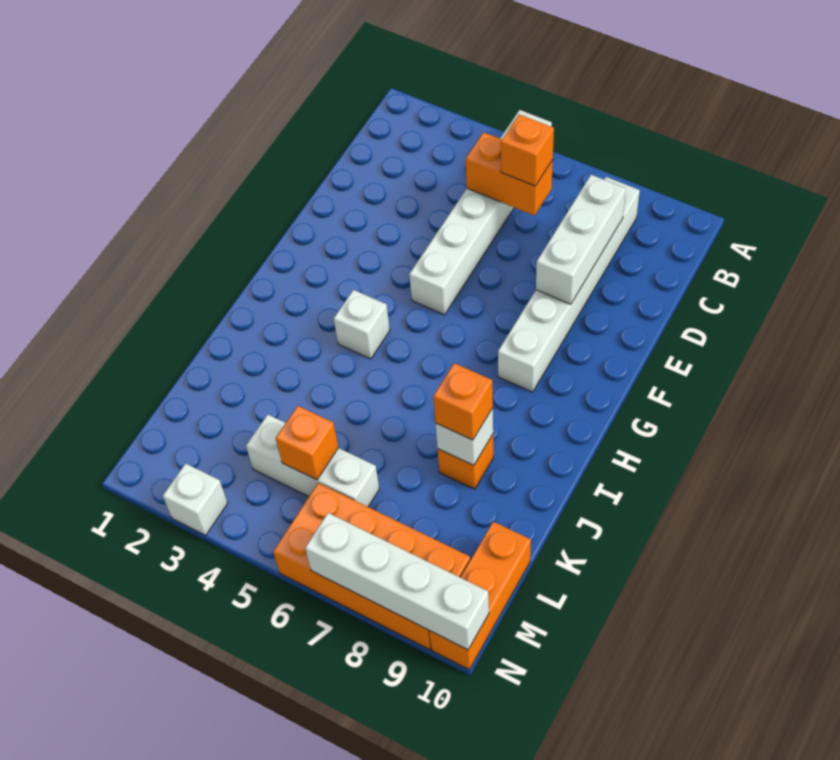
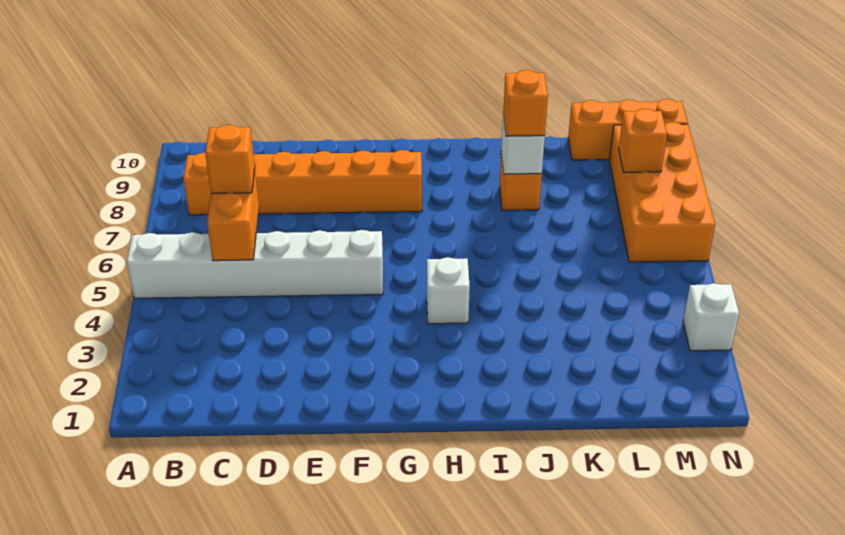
white 1x6 brick [498,177,640,392] -> orange 1x6 brick [183,150,422,215]
white 1x3 brick [536,175,626,304] -> none
white 1x3 brick [246,414,379,507] -> none
orange 1x1 brick [276,406,338,480] -> orange 1x1 brick moved to [619,108,667,172]
white 1x4 brick [305,513,489,650] -> none

